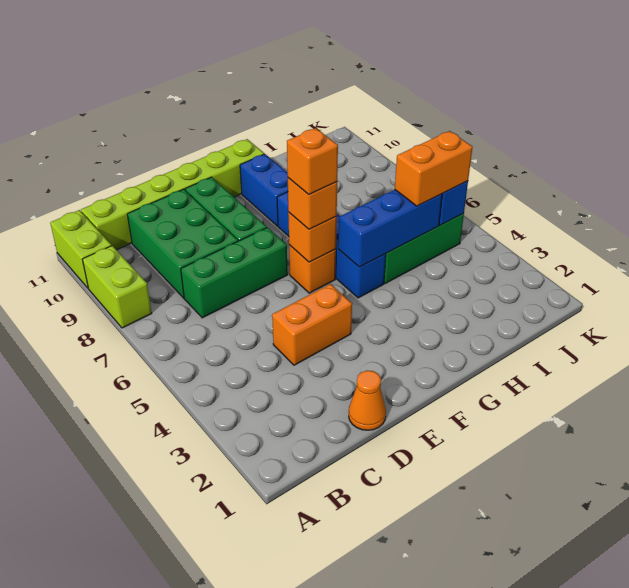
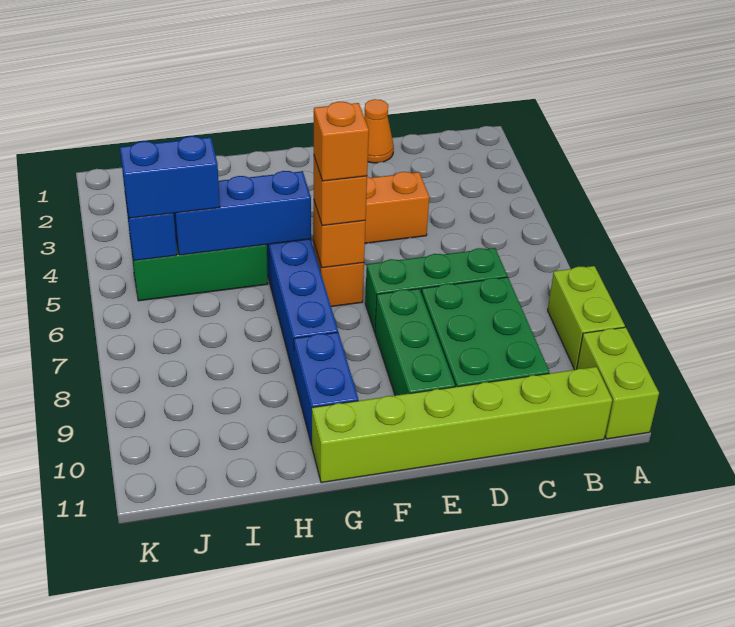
orange 1x2 brick [395,131,472,206] -> blue 1x2 brick [120,136,220,218]

